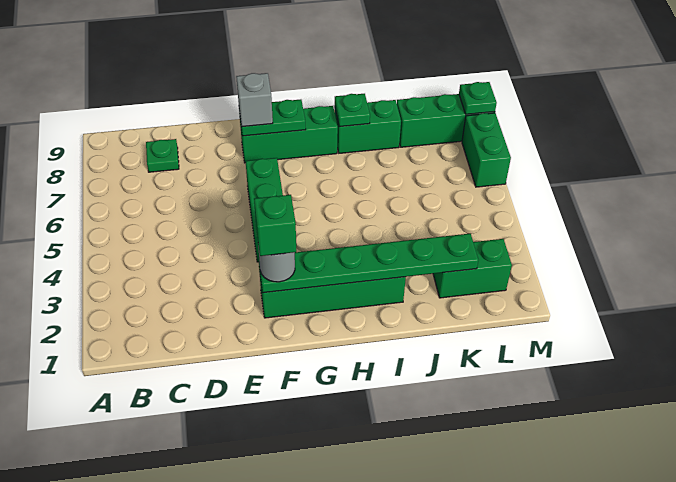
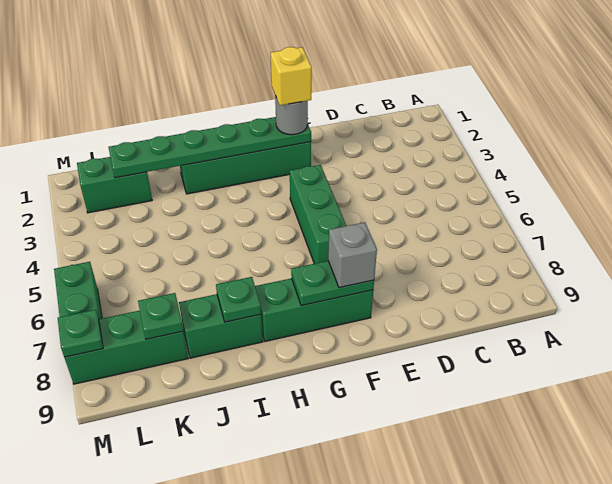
green 1x1 plate [146,139,179,172] -> green 1x1 plate moved to [138,293,183,339]
green 1x1 brick [254,195,296,256] -> yellow 1x1 brick [270,47,312,105]

